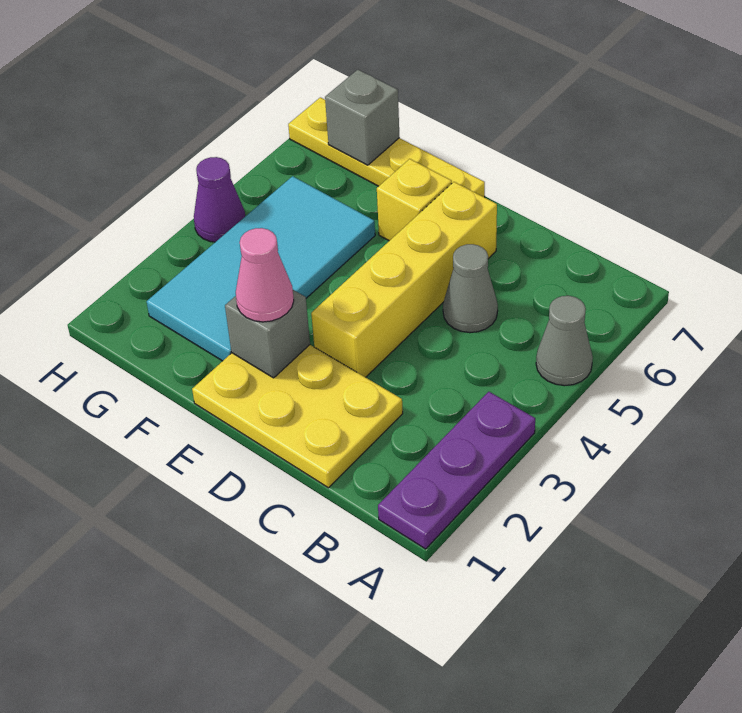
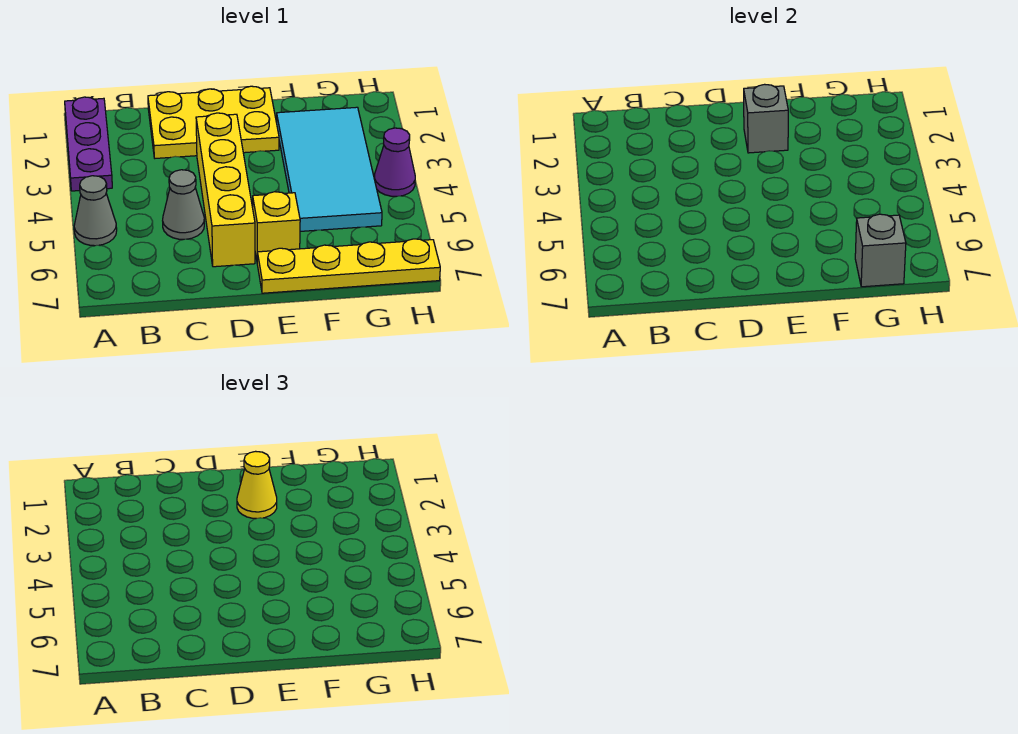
pink 1x1 cone [236,228,294,322] -> yellow 1x1 cone [237,451,277,519]

